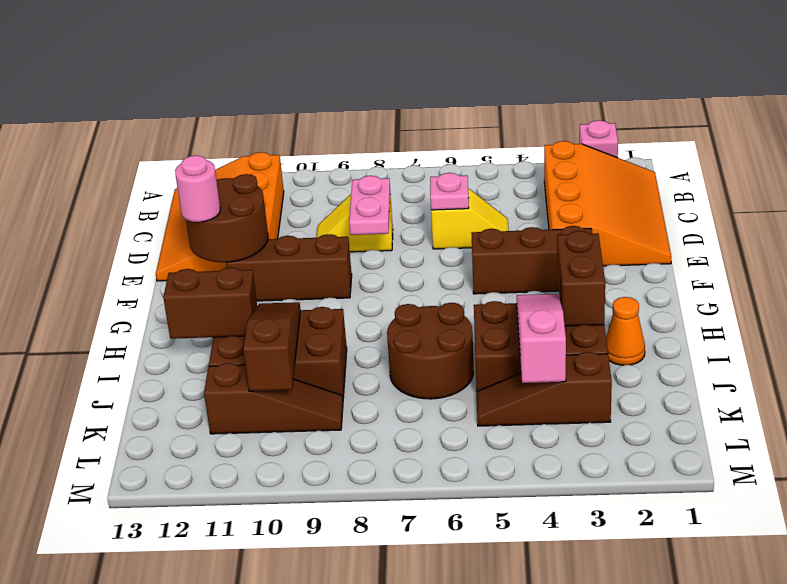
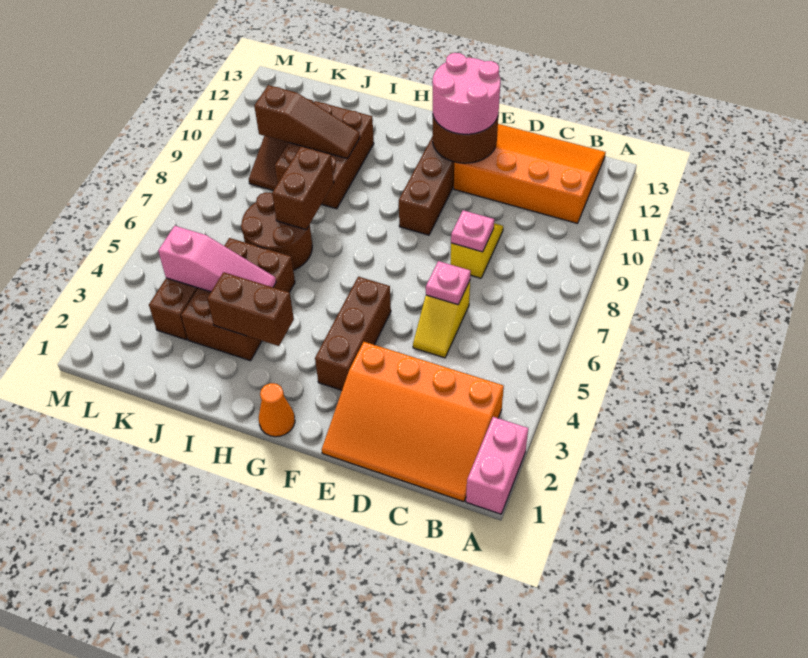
pink 1x1 brick [579,120,618,158] -> pink 1x2 brick [466,417,528,514]
pink 1x2 plate [349,176,390,235] -> pink 1x1 plate [451,210,494,252]
pink 1x1 round brick [175,155,220,222] -> pink 2x2 round brick [433,53,501,134]
orange 1x1 cone [606,297,645,365] -> orange 1x1 cone moved to [259,383,295,437]
brown 1x2 brick [163,267,257,339] -> brown 1x2 brick moved to [272,146,334,230]

